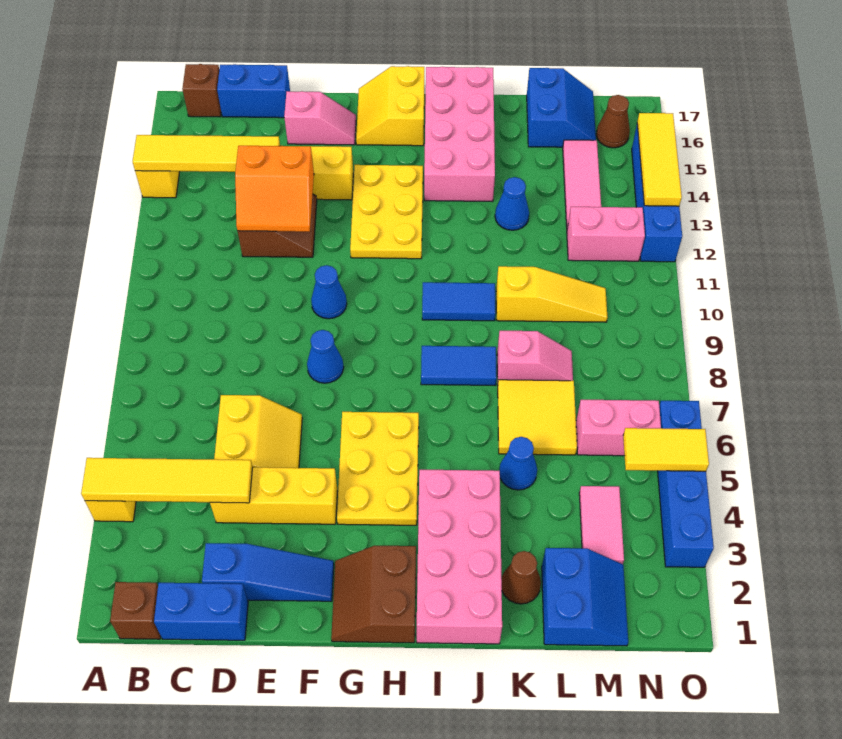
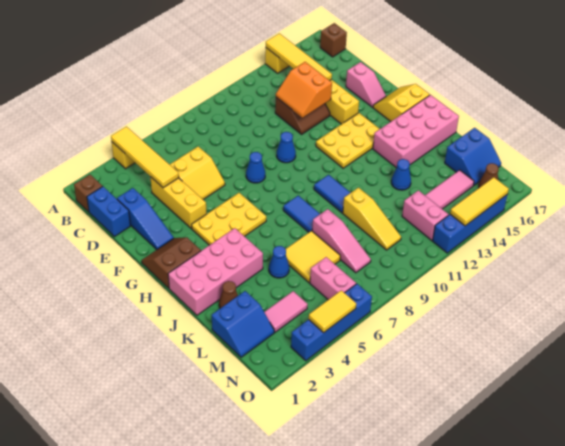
blue 1x2 brick [217,64,290,118] -> none
pink 1x2 slope [497,331,573,381] -> pink 1x3 slope [312,209,371,273]
yellow 1x2 tile [623,428,709,471] -> yellow 1x2 tile turned to [309,290,356,333]

